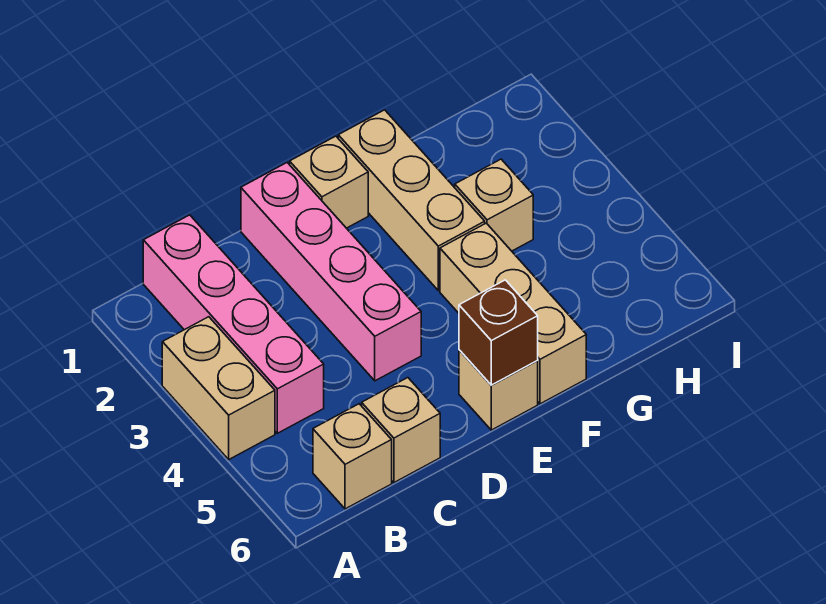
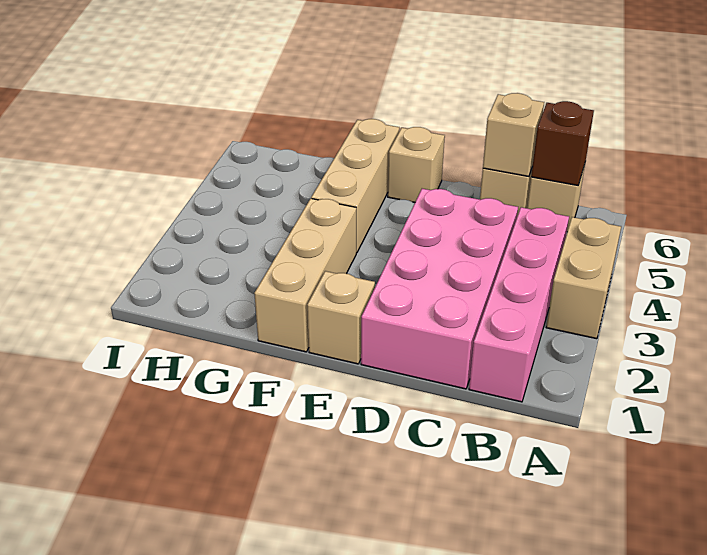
pink 1x4 brick [241,163,421,381] -> pink 2x4 brick [361,189,518,389]
brown 1x1 brick [459,280,538,385] -> brown 1x1 brick moved to [531,101,594,185]
tan 1x1 brick [455,159,533,251] -> tan 1x1 brick moved to [483,93,544,176]

